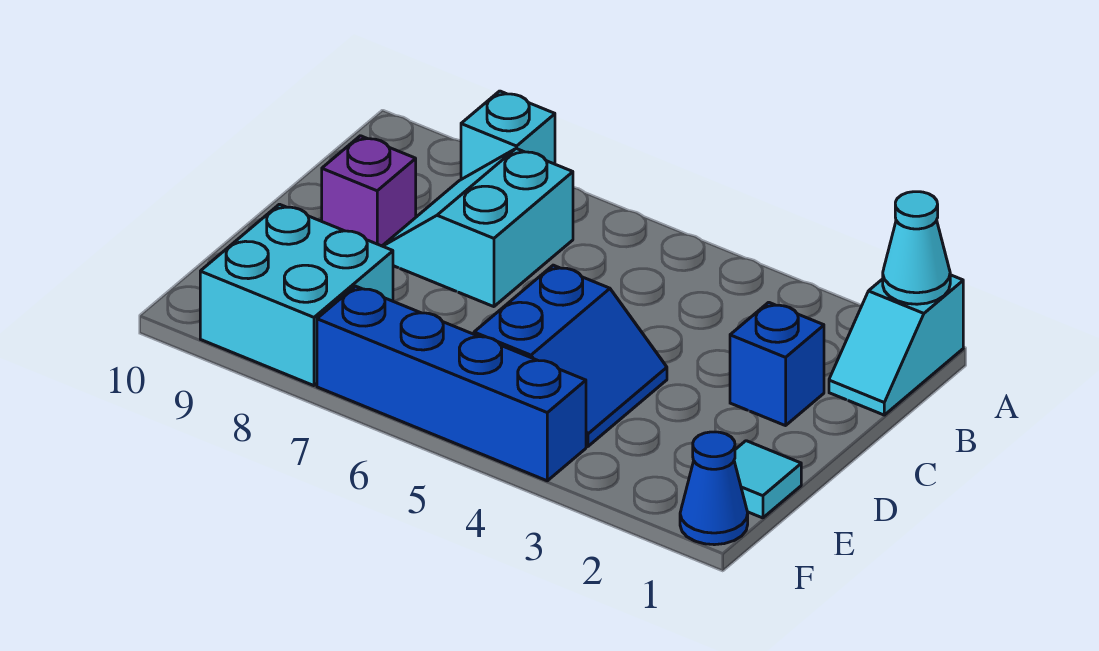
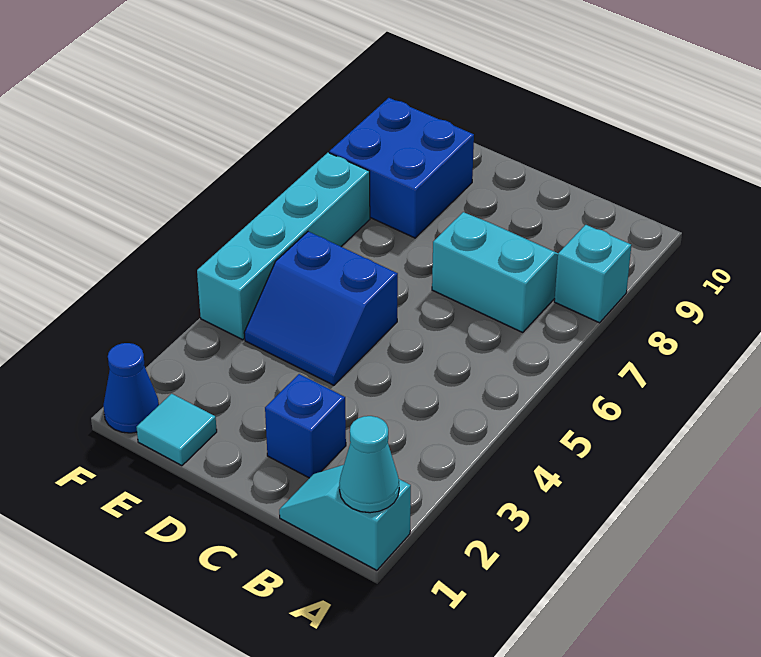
purple 1x1 brick [322,136,416,246] -> none
cyan 2x2 brick [200,204,393,386] -> blue 2x2 brick [329,98,474,238]
blue 1x4 brick [317,286,586,481] -> cyan 1x4 brick [197,153,370,340]

